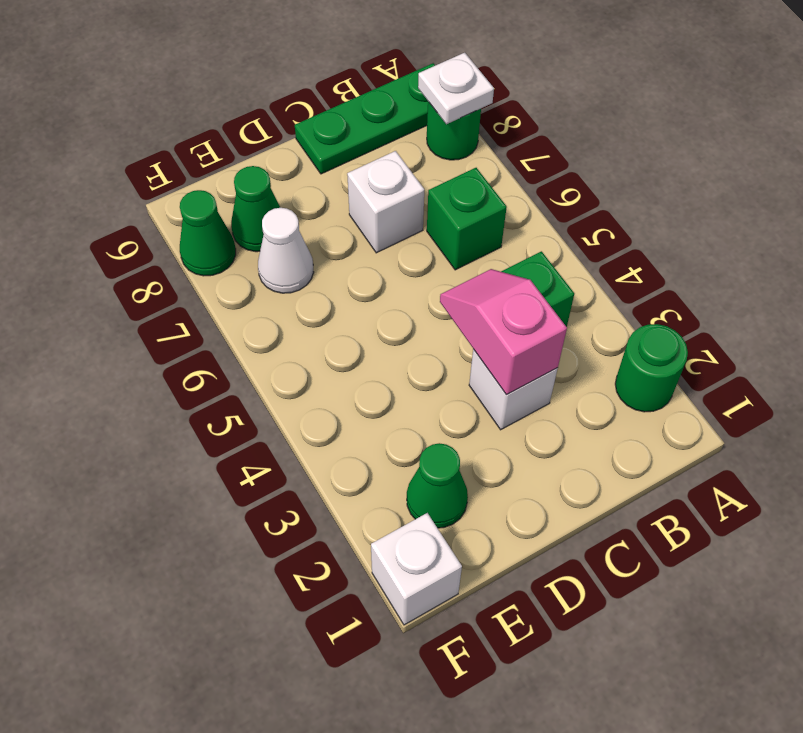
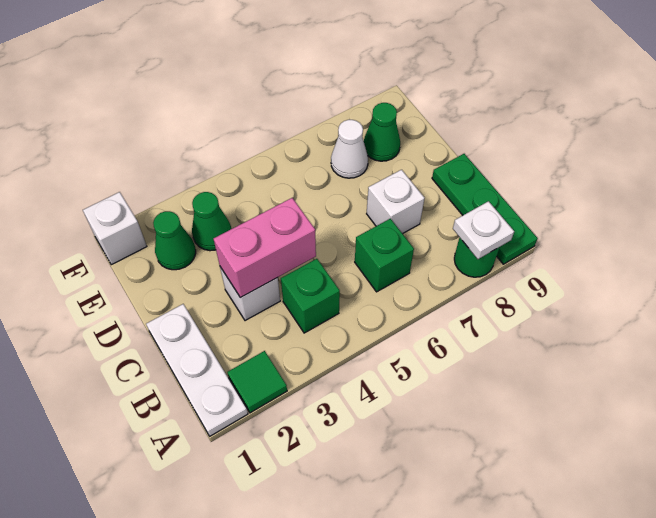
none -> white 1x3 plate [146,304,248,436]
green 1x1 round brick [615,324,688,412] -> green 1x1 tile [227,351,287,413]
pink 1x2 slope [440,269,567,395] -> pink 1x2 brick [214,198,316,298]
green 1x1 cone [180,190,236,276] -> green 1x1 cone moved to [192,192,231,251]

